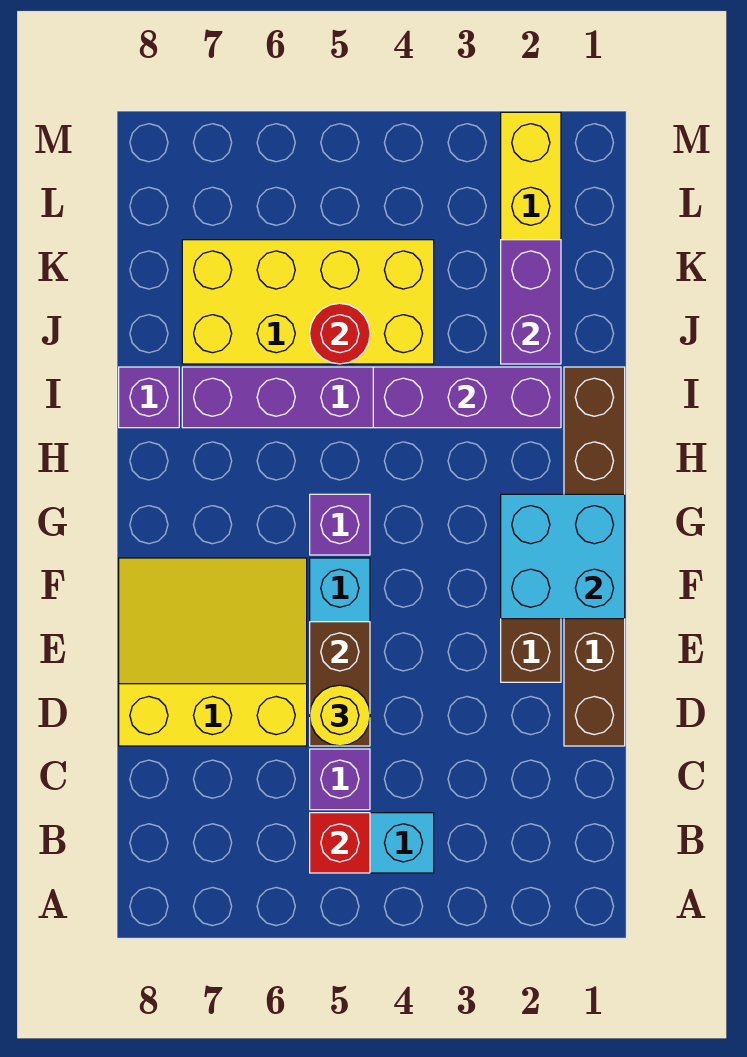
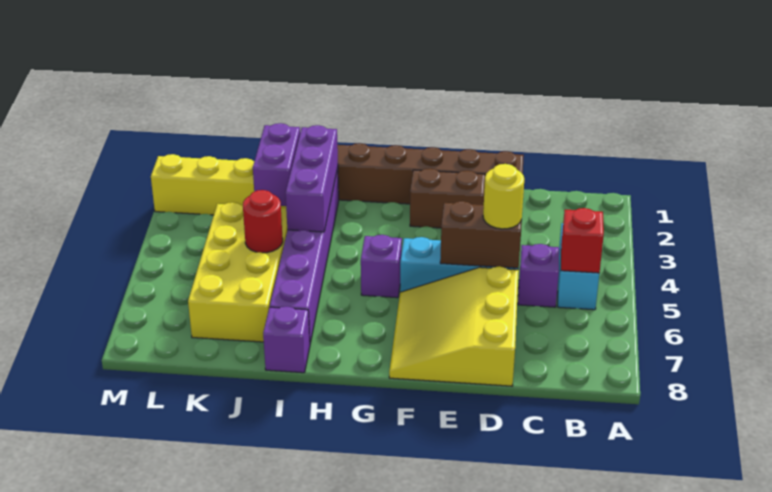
cyan 2x2 brick [501,494,625,619] -> none
purple 1x2 brick [501,240,561,364] -> purple 1x2 brick turned to [253,123,300,206]

